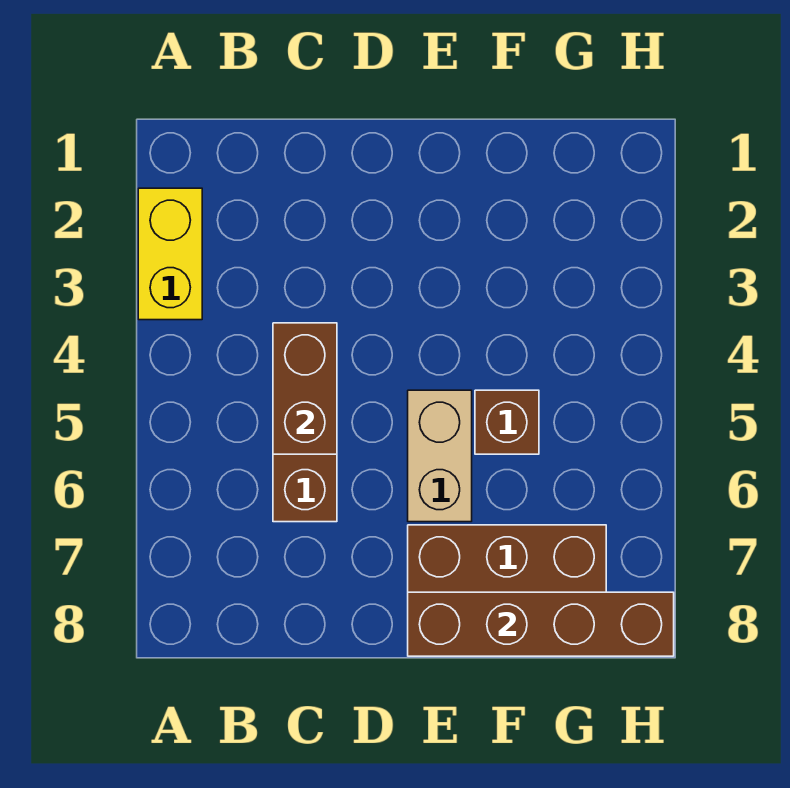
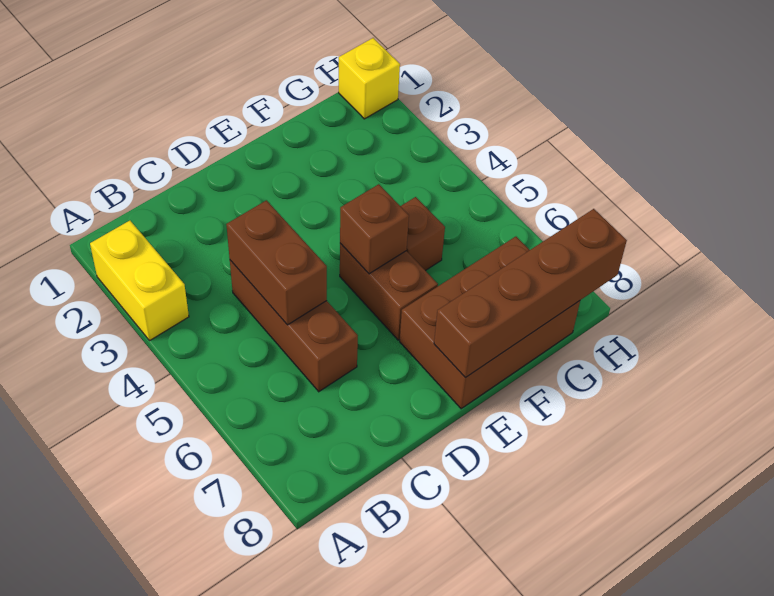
tan 1x2 brick [408,390,472,522] -> brown 1x2 brick [340,243,438,340]
none -> brown 1x1 brick [340,184,409,274]
none -> yellow 1x1 brick [339,38,400,119]

